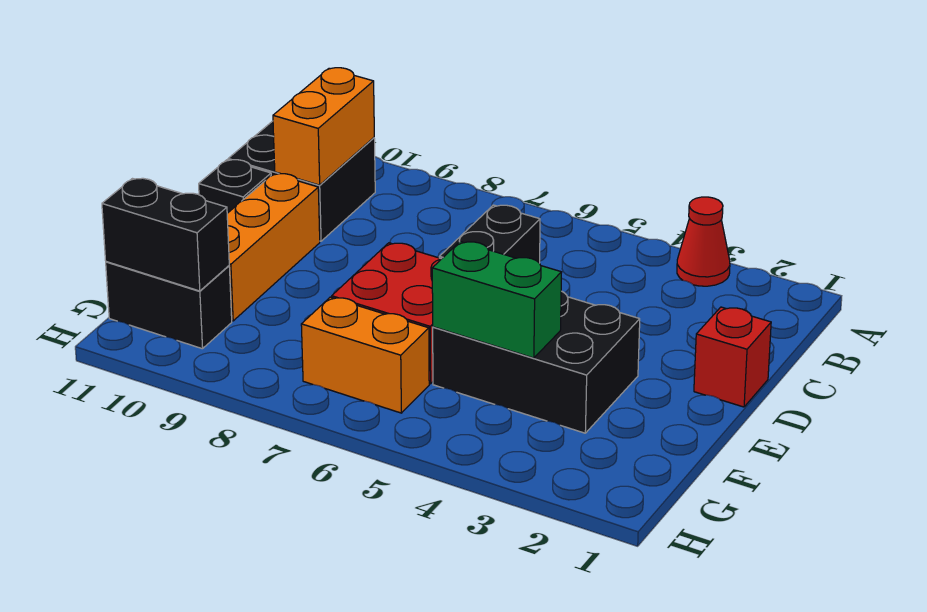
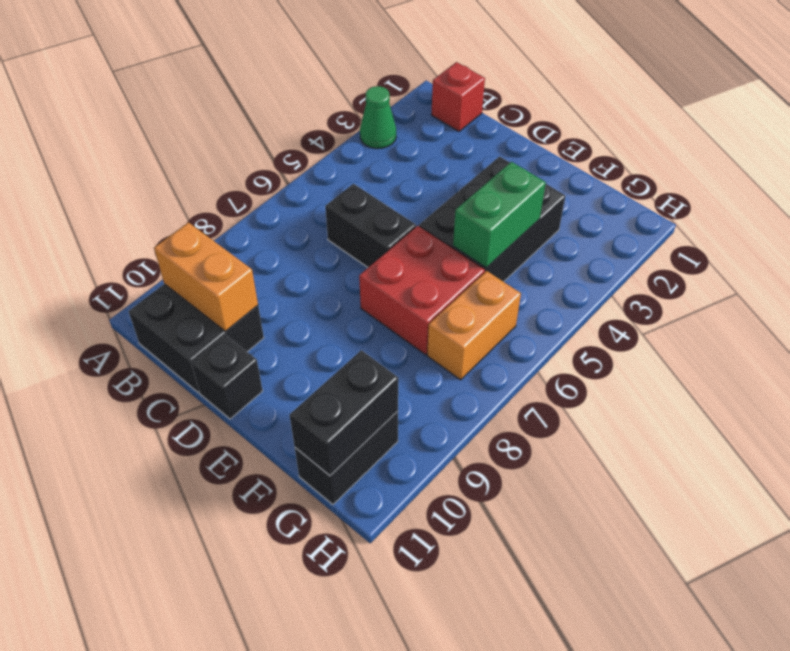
red 1x1 cone [677,197,730,286] -> green 1x1 cone [360,86,396,149]
red 1x1 brick [694,307,771,407] -> red 1x1 brick moved to [431,62,485,131]
orange 1x3 brick [227,174,320,321] -> none

